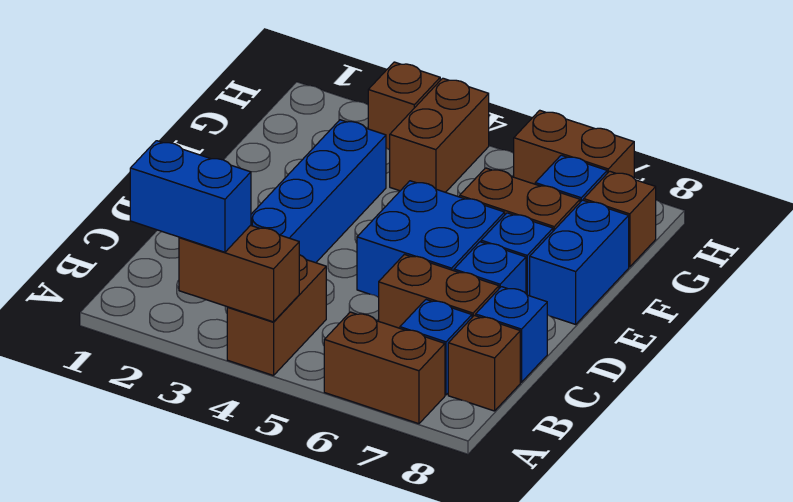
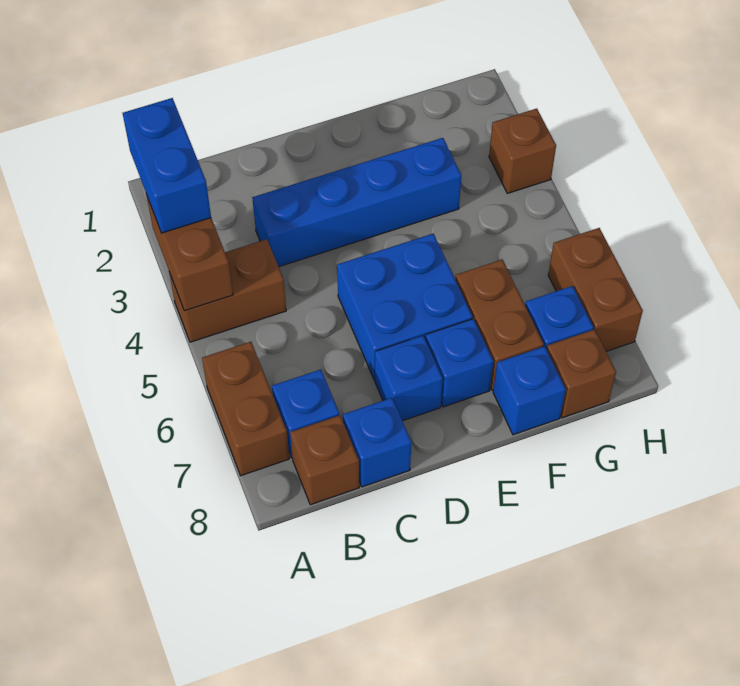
brown 1x2 brick [379,254,499,328] -> none
blue 1x2 brick [530,200,629,324] -> blue 1x1 brick [493,346,566,435]
brown 1x2 brick [390,78,489,192] -> none

